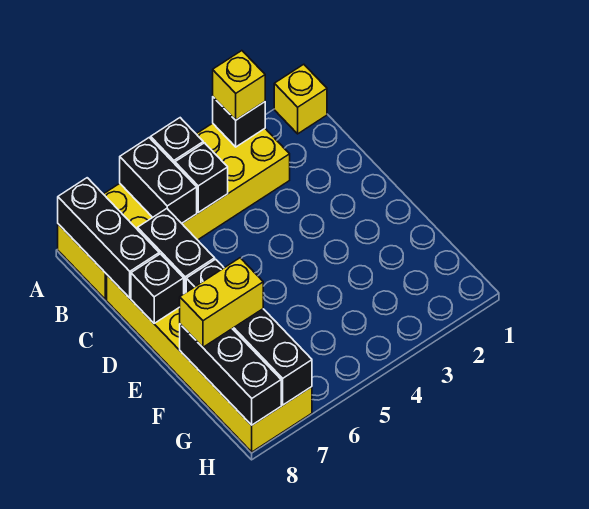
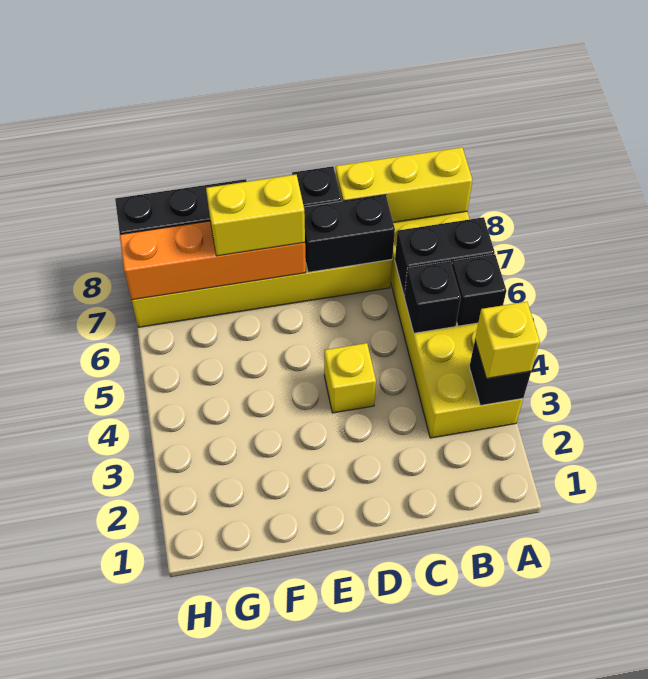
yellow 1x1 brick [274,64,327,134] -> yellow 1x1 brick moved to [324,343,376,413]
black 1x3 brick [58,178,159,298] -> yellow 1x3 brick [336,147,472,223]
black 1x4 brick [186,259,312,405] -> orange 1x4 brick [120,221,306,300]
yellow 1x2 brick [180,258,263,347] -> yellow 1x2 brick turned to [206,175,305,256]

